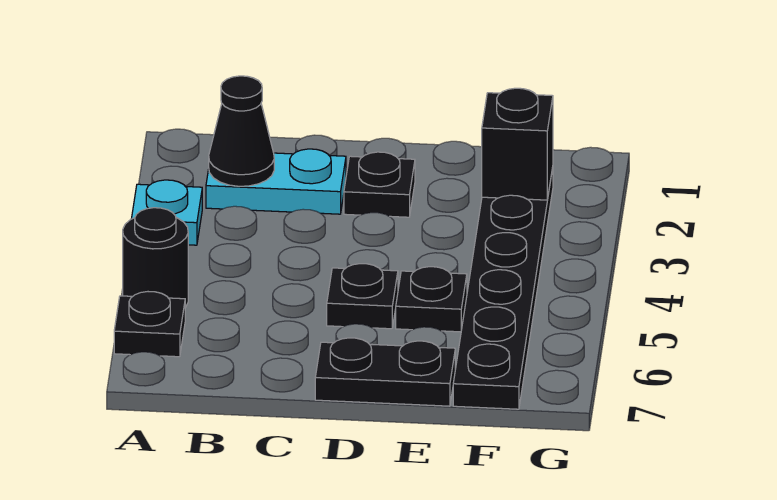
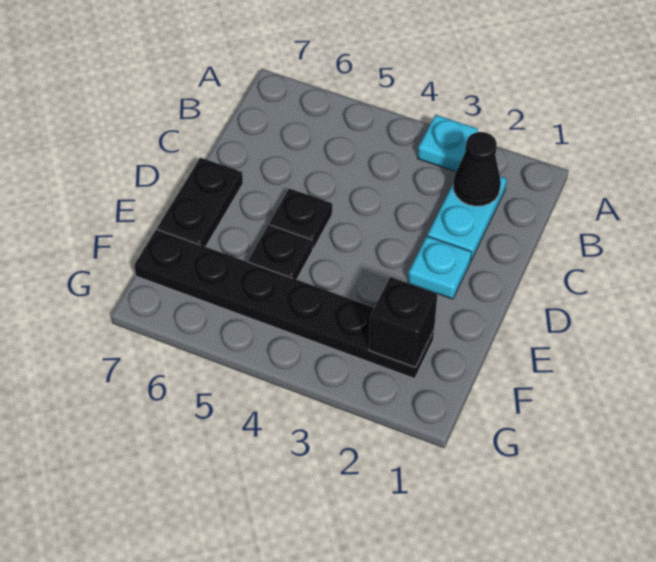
black 1x1 round brick [123,208,188,308] -> none
black 1x1 plate [114,292,185,357] -> none
black 1x1 plate [344,152,415,217] -> cyan 1x1 plate [408,236,471,299]

